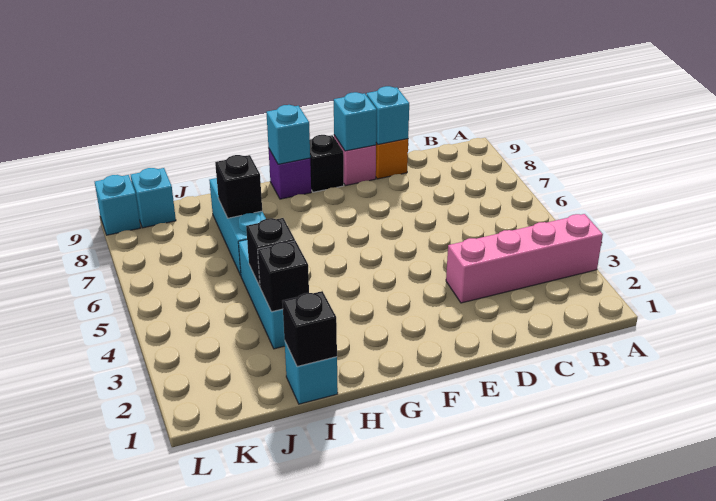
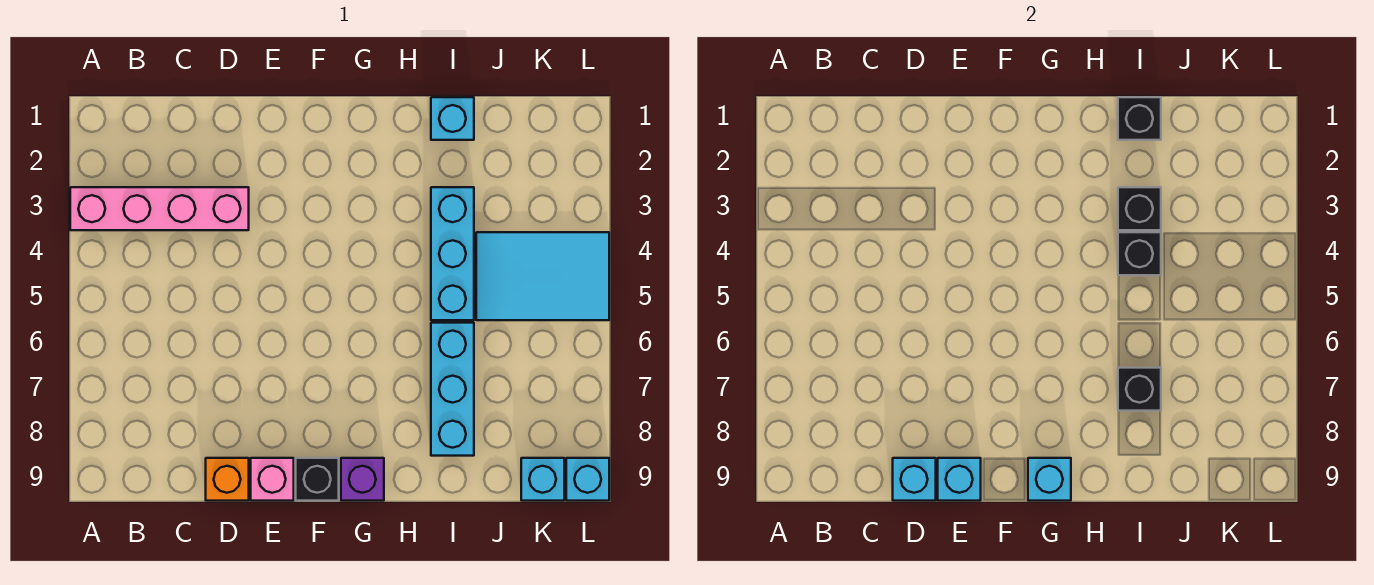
none -> cyan 2x3 tile [476,232,609,320]

